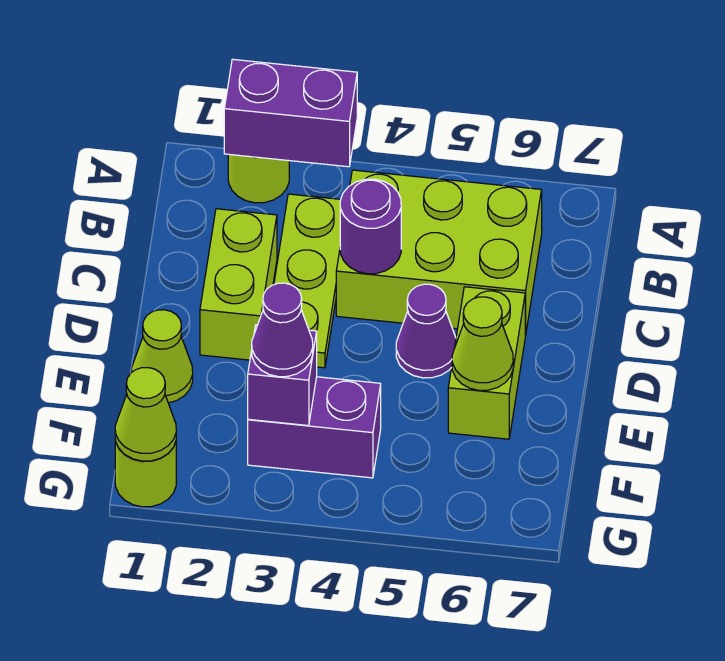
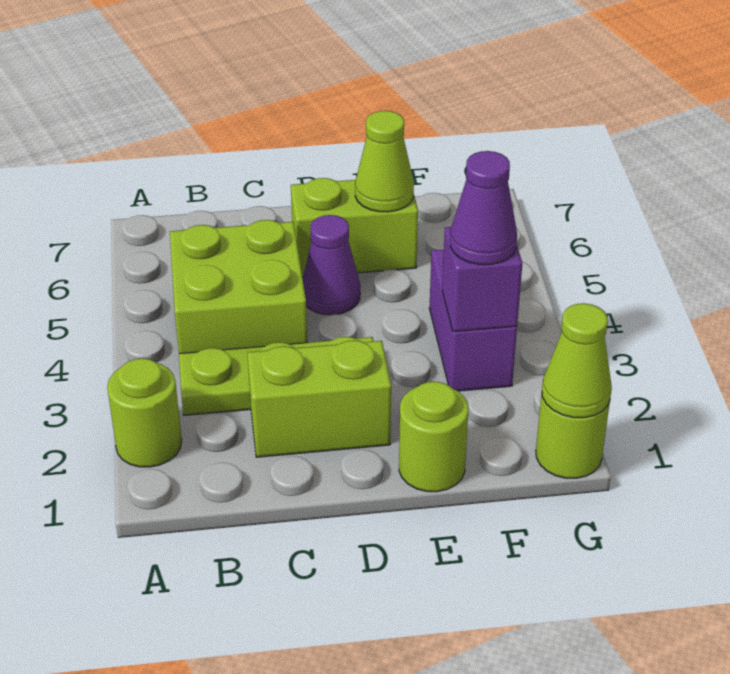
purple 1x2 brick [224,59,357,167] -> none
lime 2x3 brick [336,170,542,335] -> lime 2x2 brick [170,220,307,353]
purple 1x1 round brick [340,179,401,274] -> none
lime 1x1 cone [132,310,193,403] -> lime 1x1 round brick [399,382,468,492]

